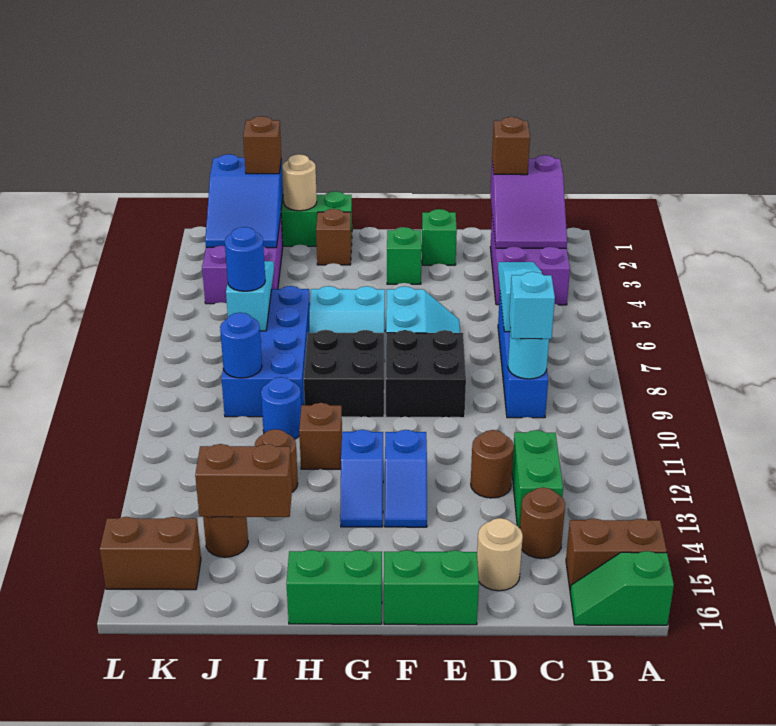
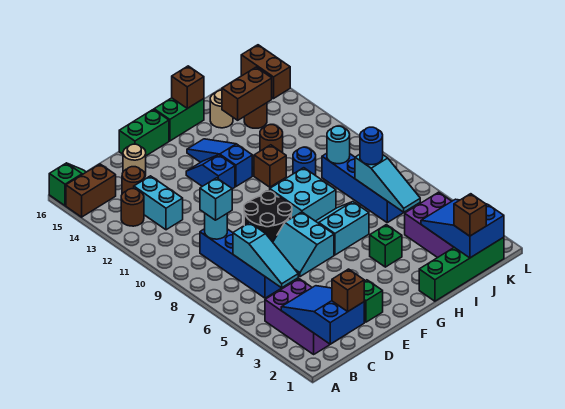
purple 2x3 slope [490,155,567,248] -> blue 2x3 slope [281,286,364,344]
green 1x2 brick [512,430,563,528] -> cyan 1x2 brick [134,176,183,230]
brown 1x1 round brick [471,430,514,498] -> brown 1x1 round brick moved to [121,189,144,226]
black 2x2 brick [386,330,466,418] -> black 2x2 round brick [244,191,292,242]
green 1x1 brick [387,227,422,284] -> green 1x1 brick moved to [370,225,402,267]
black 2x2 brick [304,330,384,417] -> cyan 2x2 brick [270,168,336,221]
blue 1x2 slope [340,430,383,527] -> blue 1x3 slope [187,139,252,187]
brown 1x1 brick [316,209,351,265] -> brown 1x1 brick moved to [172,66,204,108]
tan 1x1 round brick [282,154,317,211] -> tan 1x1 round brick moved to [210,90,233,128]
blue 2x4 brick [222,286,310,417] -> blue 1x4 brick [322,153,404,223]
blue 1x1 round brick [220,313,262,378] -> cyan 1x1 round brick [327,126,350,164]
brown 1x2 brick [100,517,201,590] -> brown 1x2 brick turned to [241,45,290,98]

